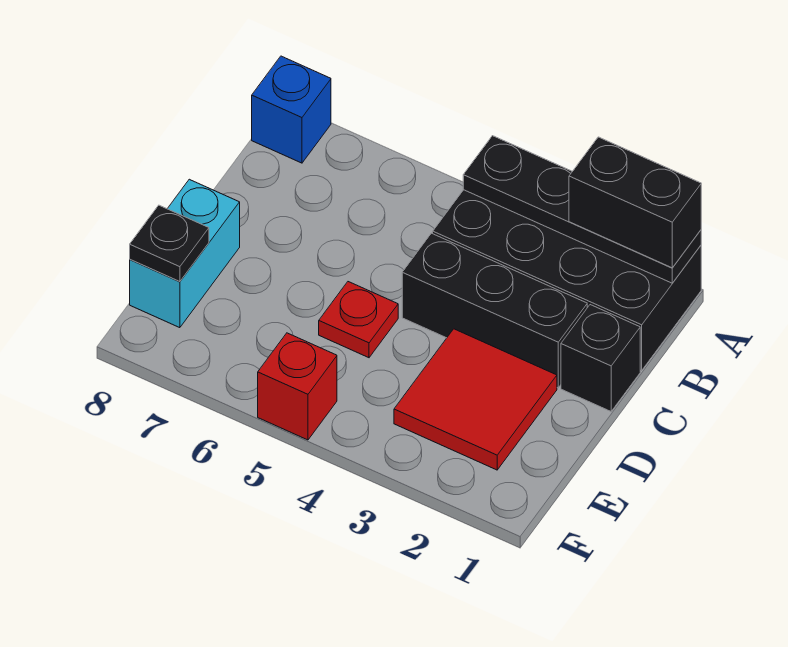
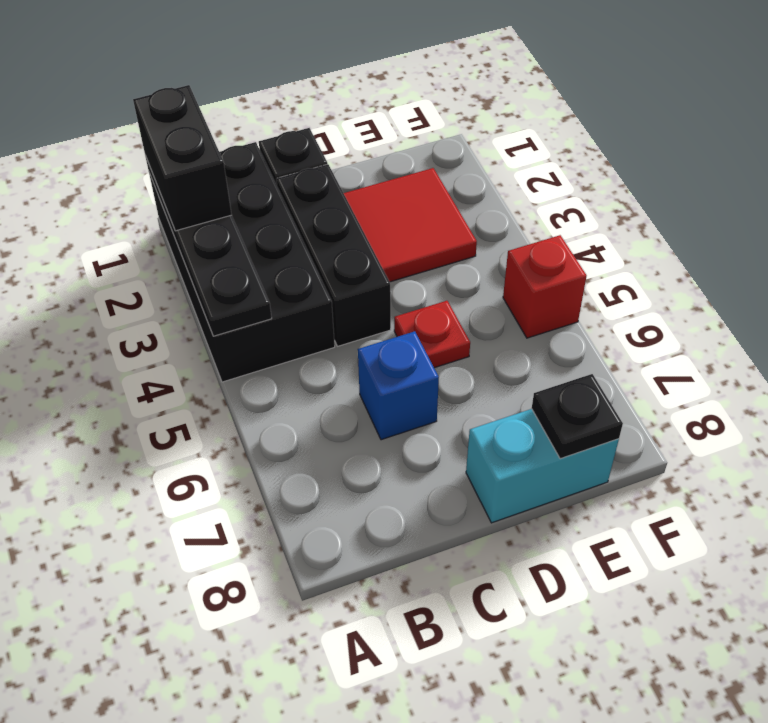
blue 1x1 brick [252,56,331,163] -> blue 1x1 brick moved to [358,331,439,440]

